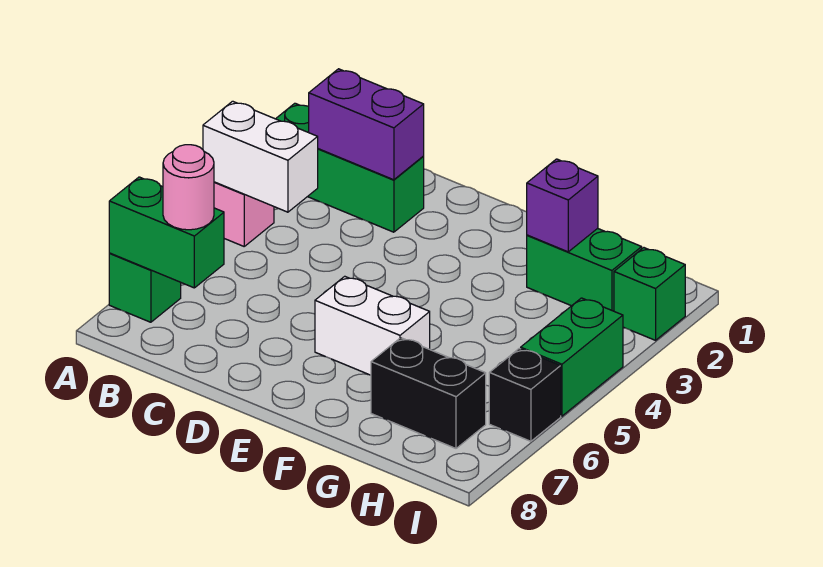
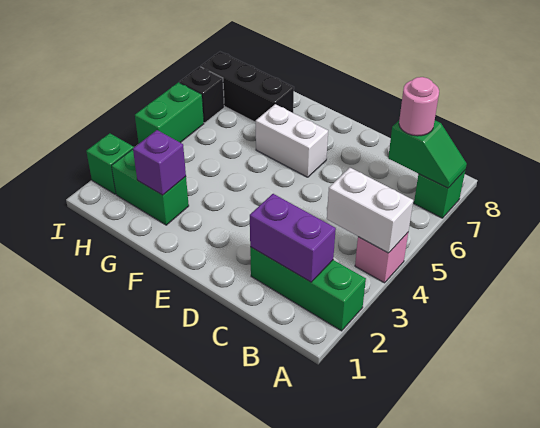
green 1x2 brick [109,177,224,288] -> green 1x2 slope [388,121,467,188]
black 1x2 brick [371,338,486,448] -> black 1x3 brick [201,52,294,122]

